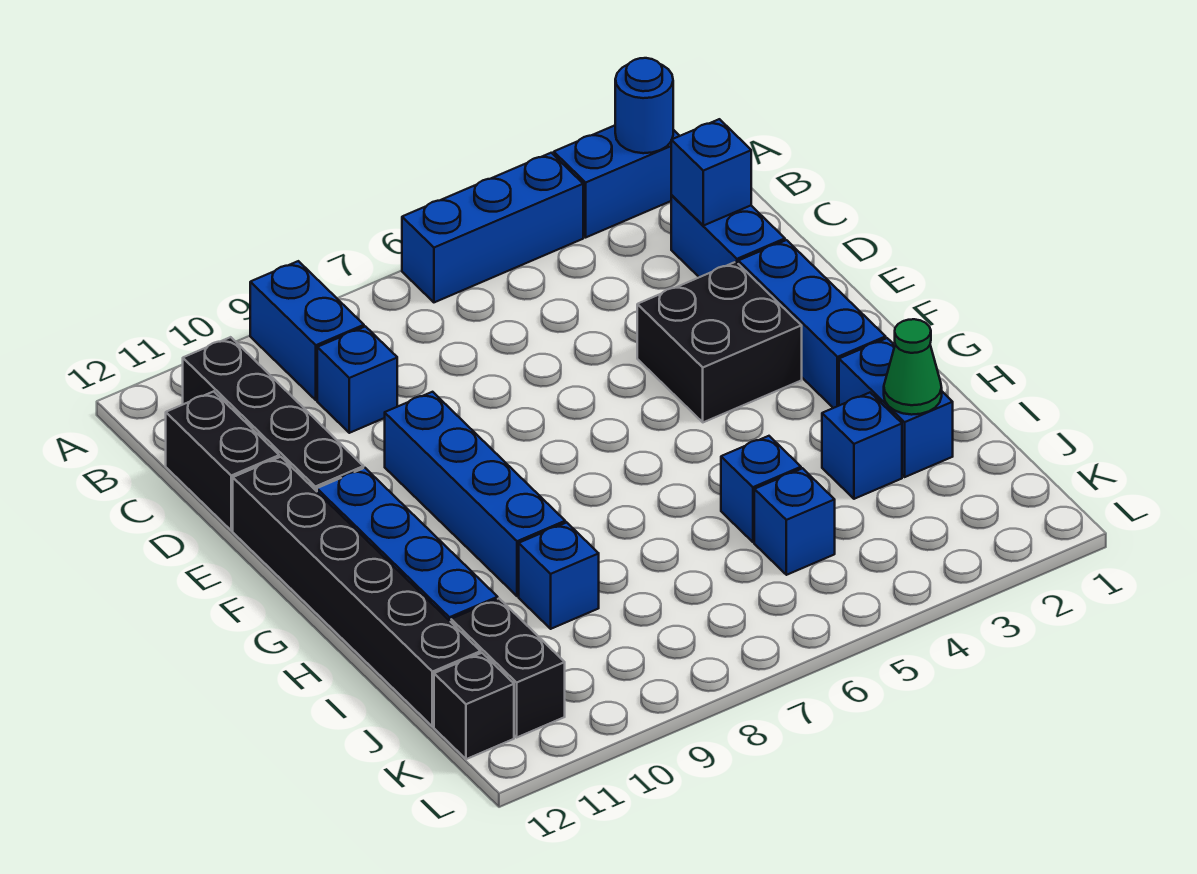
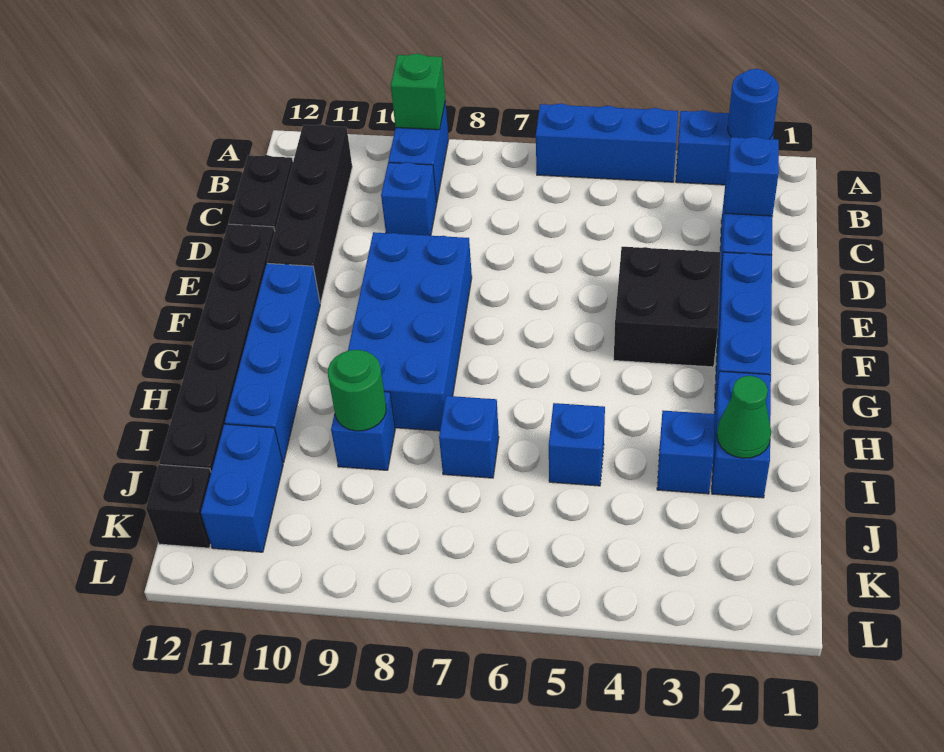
none -> green 1x1 brick [391,54,445,130]
blue 1x4 brick [385,392,565,596] -> blue 2x4 brick [348,232,472,431]
none -> green 1x1 round brick [328,350,386,431]
blue 1x1 brick [754,468,835,575] -> blue 1x1 brick moved to [439,396,499,478]
black 1x2 brick [451,599,565,737] -> blue 1x2 brick [201,424,283,552]

